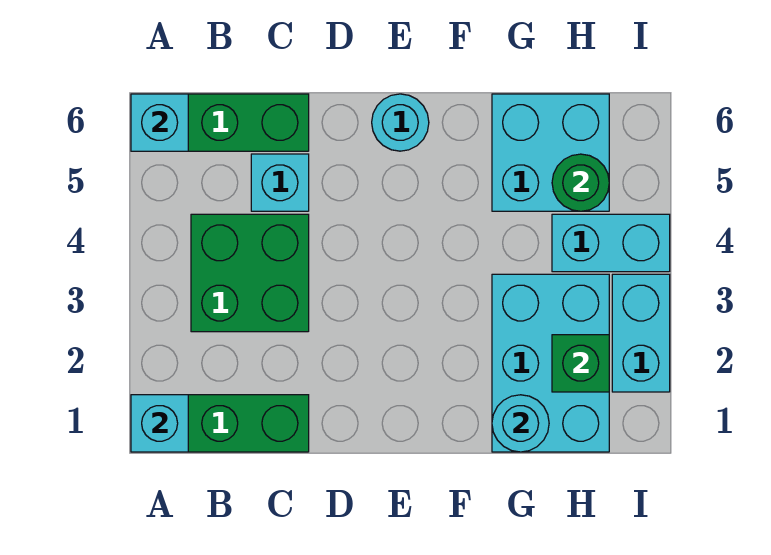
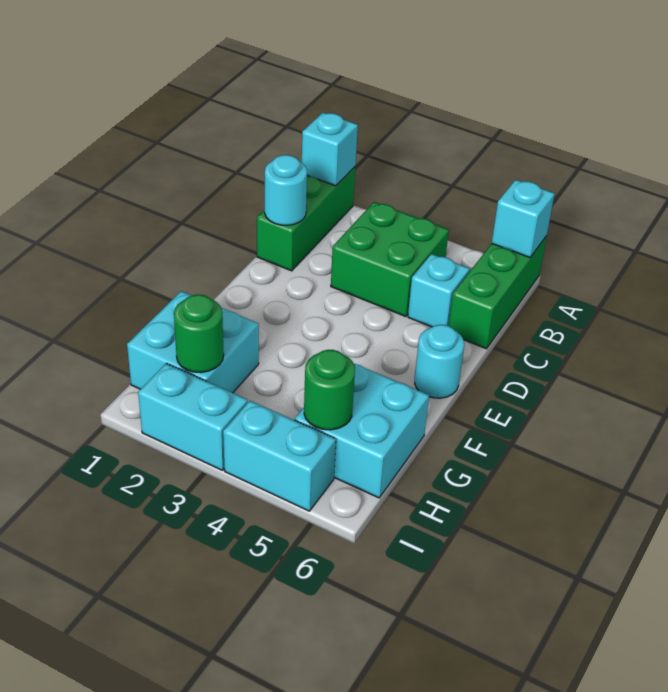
cyan 2x3 brick [492,274,609,452] -> cyan 2x2 brick [127,291,259,393]
cyan 1x1 round brick [492,395,549,452] -> cyan 1x1 round brick moved to [265,155,307,225]
green 1x1 brick [552,335,609,392] -> green 1x1 round brick [174,295,224,373]
cyan 1x2 brick [552,214,670,272] -> cyan 1x2 brick turned to [223,401,336,511]

